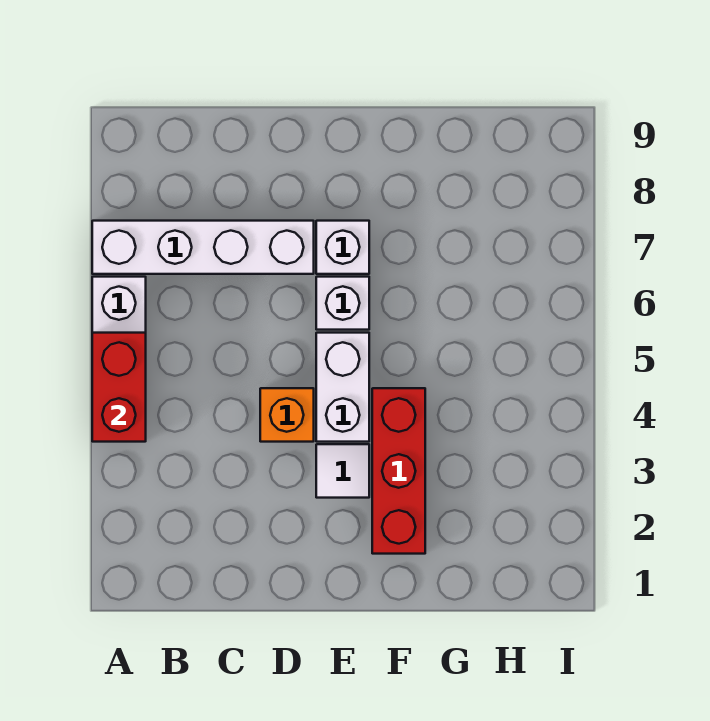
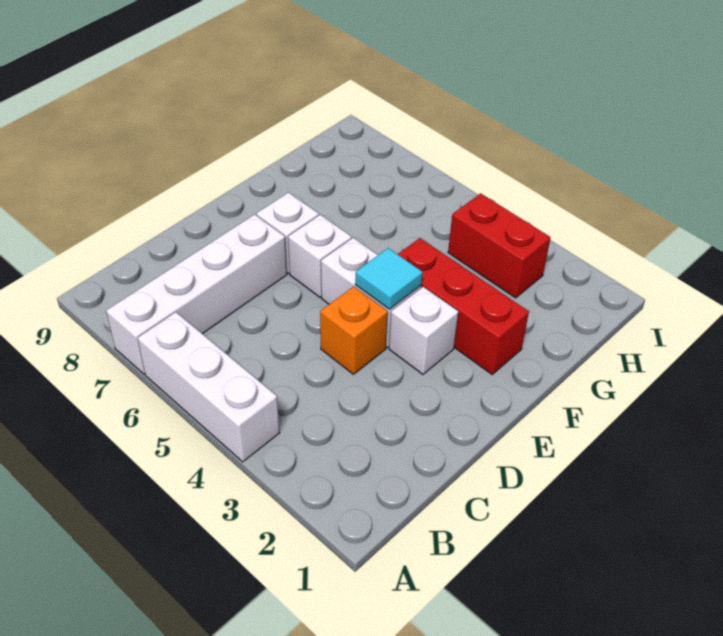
red 1x2 brick [92,333,146,442] -> red 1x2 brick moved to [448,193,551,298]
white 1x1 tile [316,444,369,498] -> white 1x1 brick [389,287,458,374]
none -> cyan 1x1 tile [355,248,423,309]

